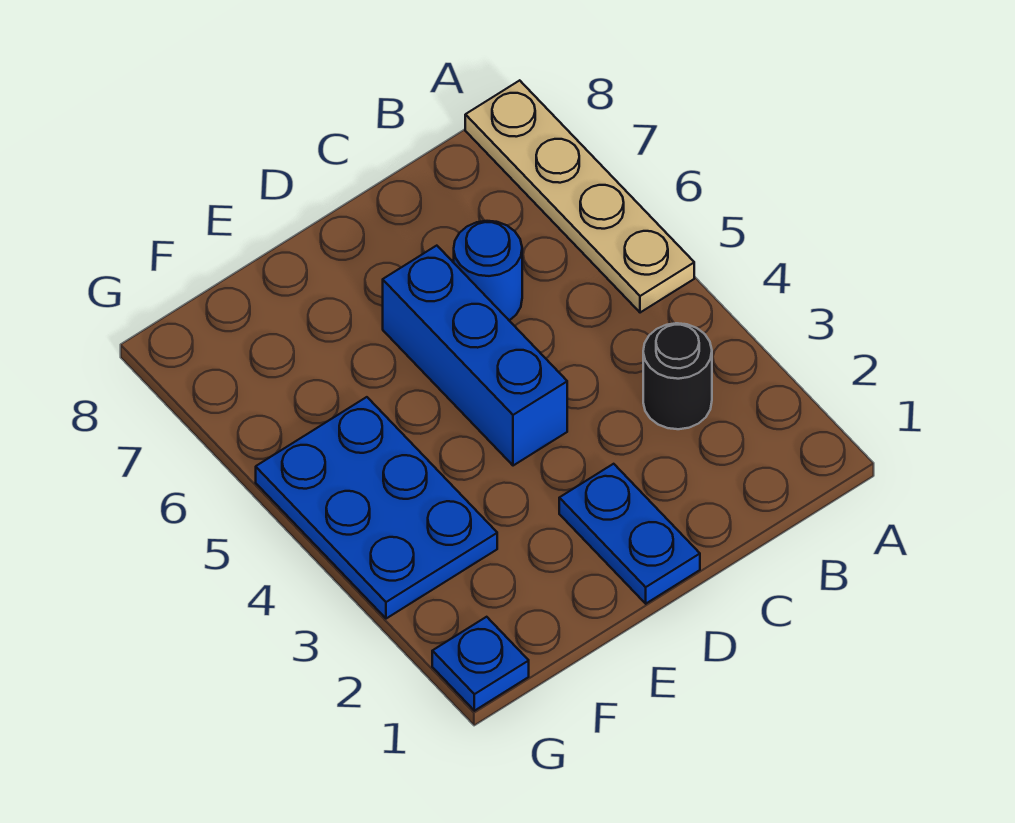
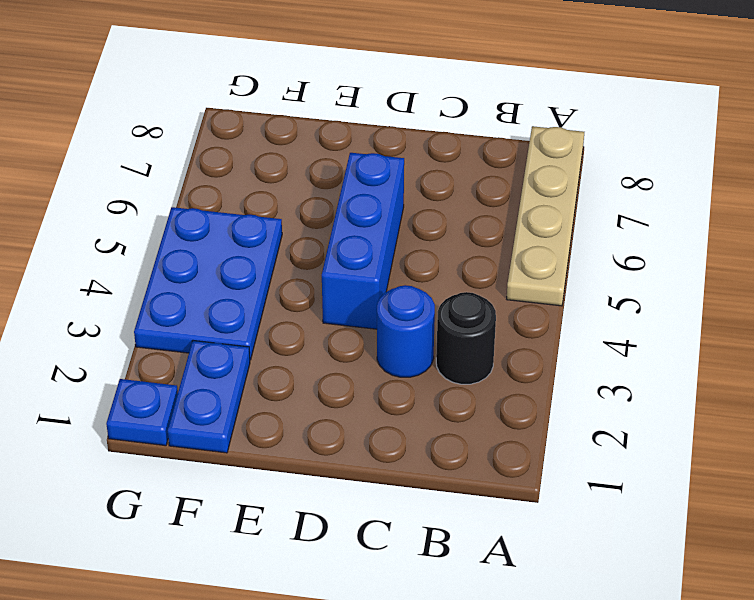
blue 1x1 round brick [454,221,522,321] -> blue 1x1 round brick moved to [377,285,435,377]
blue 1x2 plate [559,464,700,604] -> blue 1x2 plate moved to [168,340,250,453]

